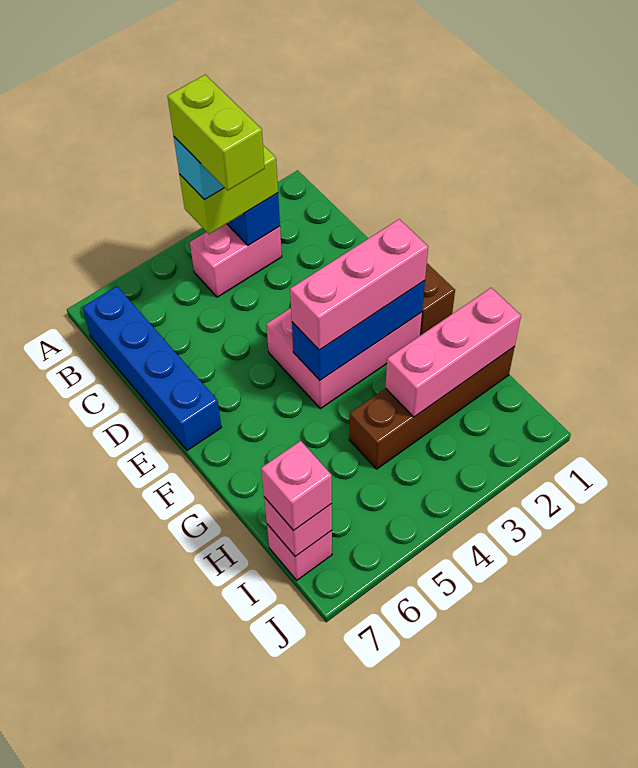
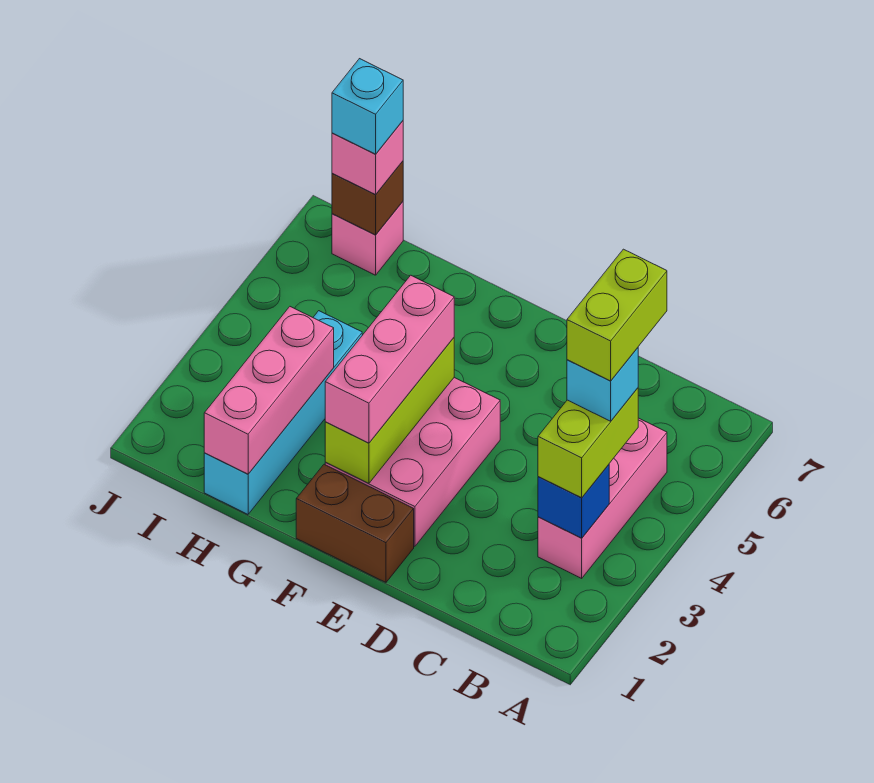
pink 1x2 brick [190,224,282,297] -> pink 1x3 brick [538,418,667,578]
lime 1x2 brick [167,75,265,190] -> lime 1x2 brick turned to [567,249,667,381]
blue 1x4 brick [82,286,221,450] -> none
blue 1x3 brick [292,281,425,380] -> lime 1x3 brick [325,338,454,484]
brown 1x4 brick [349,347,515,469] -> cyan 1x4 brick [204,311,362,514]
pink 1x1 brick [264,497,332,556] -> brown 1x1 brick [332,161,403,235]
none -> cyan 1x1 brick [332,59,403,154]

